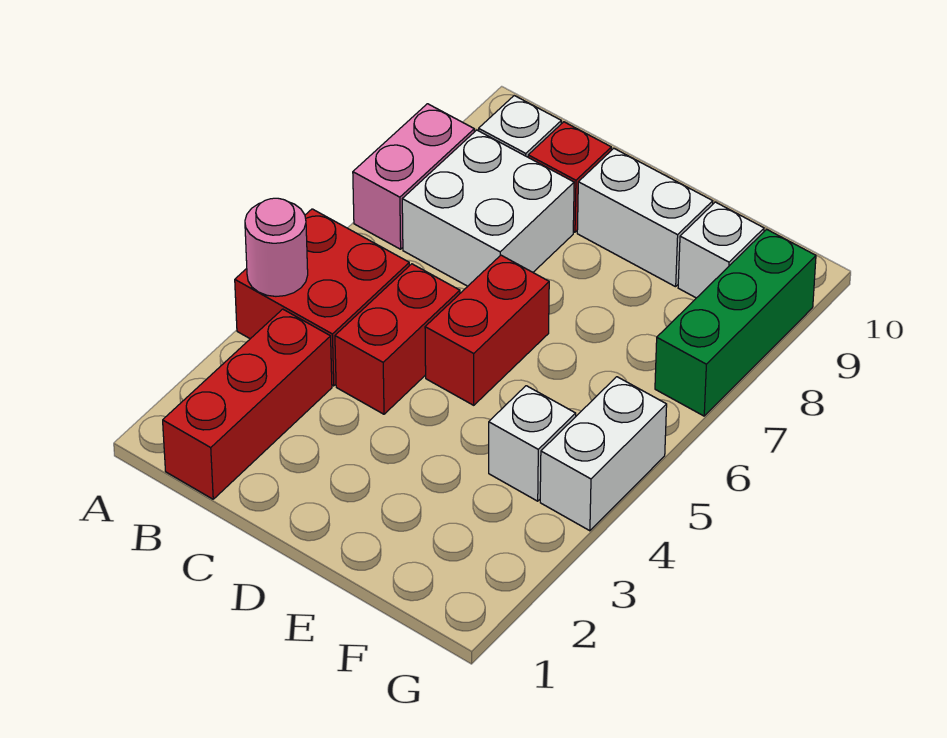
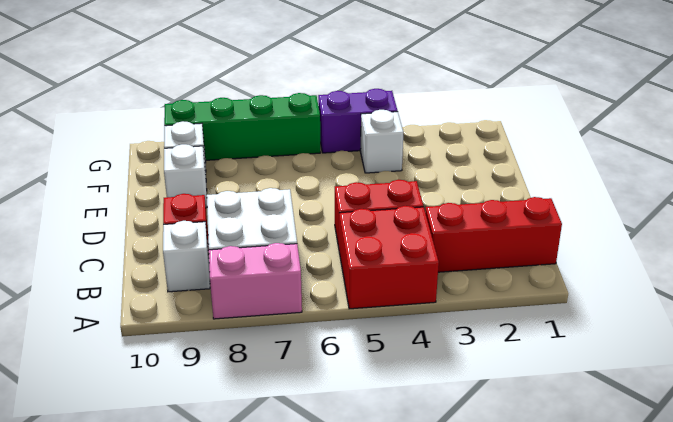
pink 1x1 round brick [245,198,308,296] -> none
red 1x2 brick [425,255,549,405] -> none
white 1x2 brick [577,148,713,287] -> white 1x1 brick [164,144,207,208]
white 1x2 brick [540,377,667,531] -> purple 1x2 brick [318,89,398,153]
green 1x3 brick [655,229,816,416] -> green 1x4 brick [164,93,320,160]

